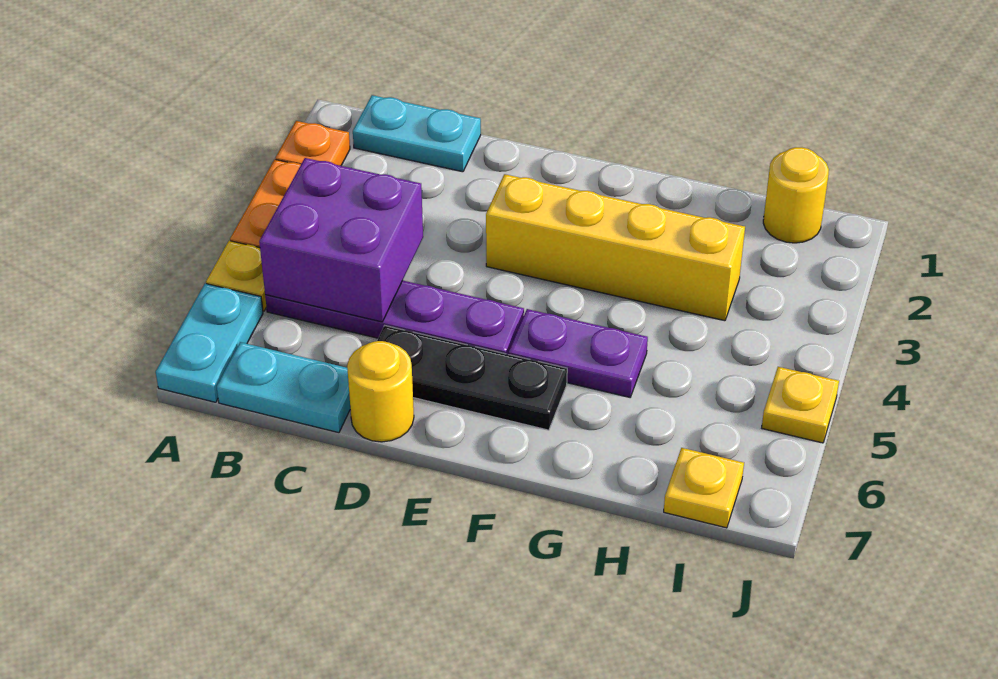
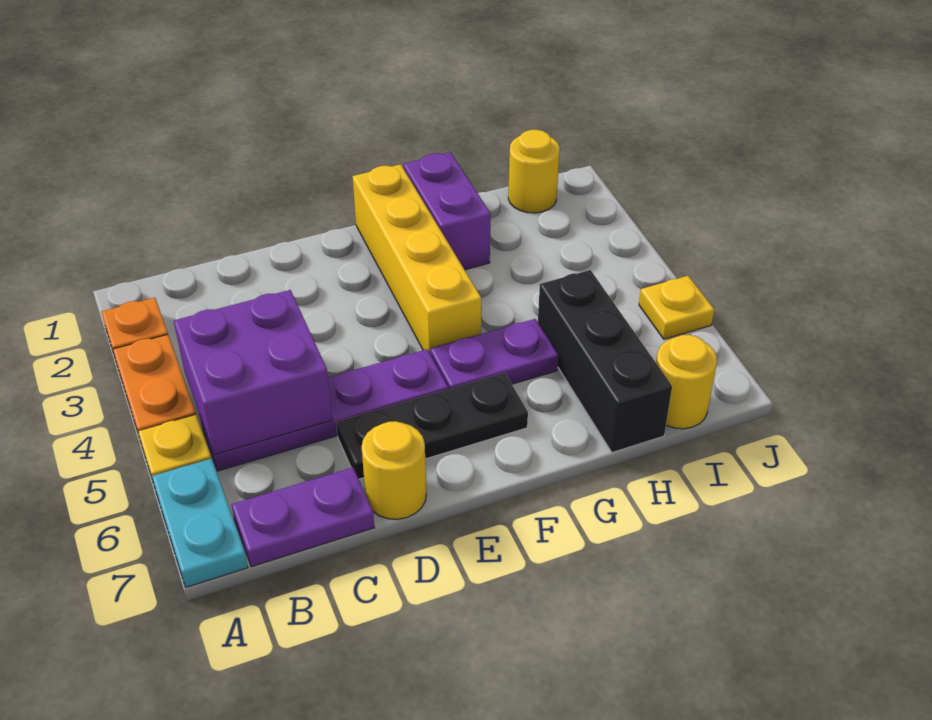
cyan 1x2 plate [353,95,481,172] -> none
cyan 1x2 plate [217,342,350,433] -> purple 1x2 plate [231,467,374,567]
yellow 1x4 brick [486,174,745,321] -> yellow 1x4 brick turned to [353,164,481,353]
none -> purple 1x2 brick [403,152,491,270]
none -> black 1x3 brick [538,270,672,453]
yellow 1x1 plate [664,448,744,528] -> yellow 1x1 round brick [656,335,717,429]

